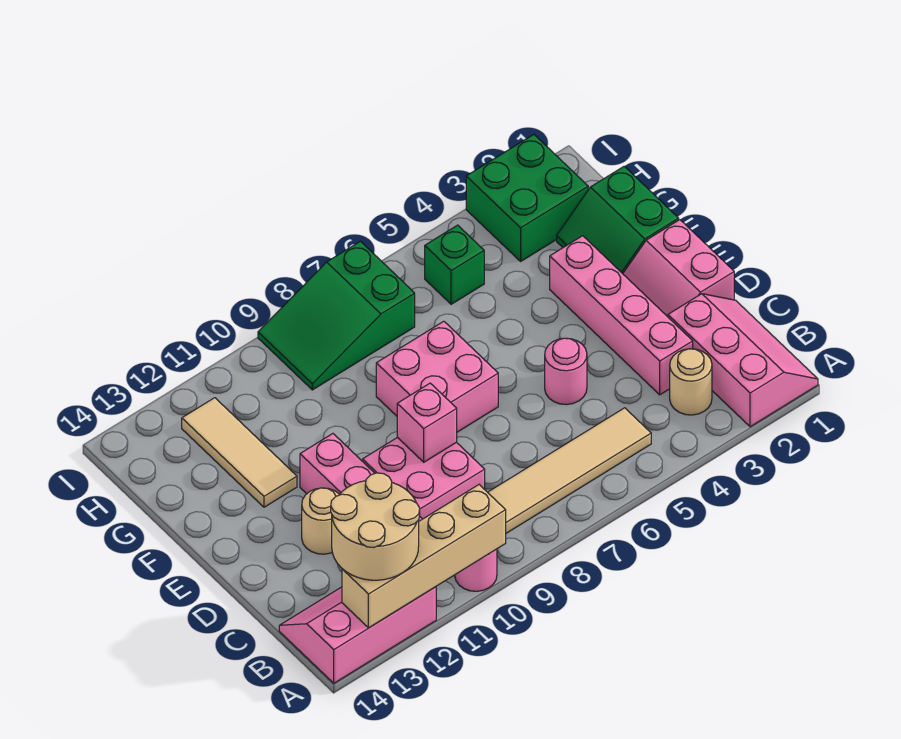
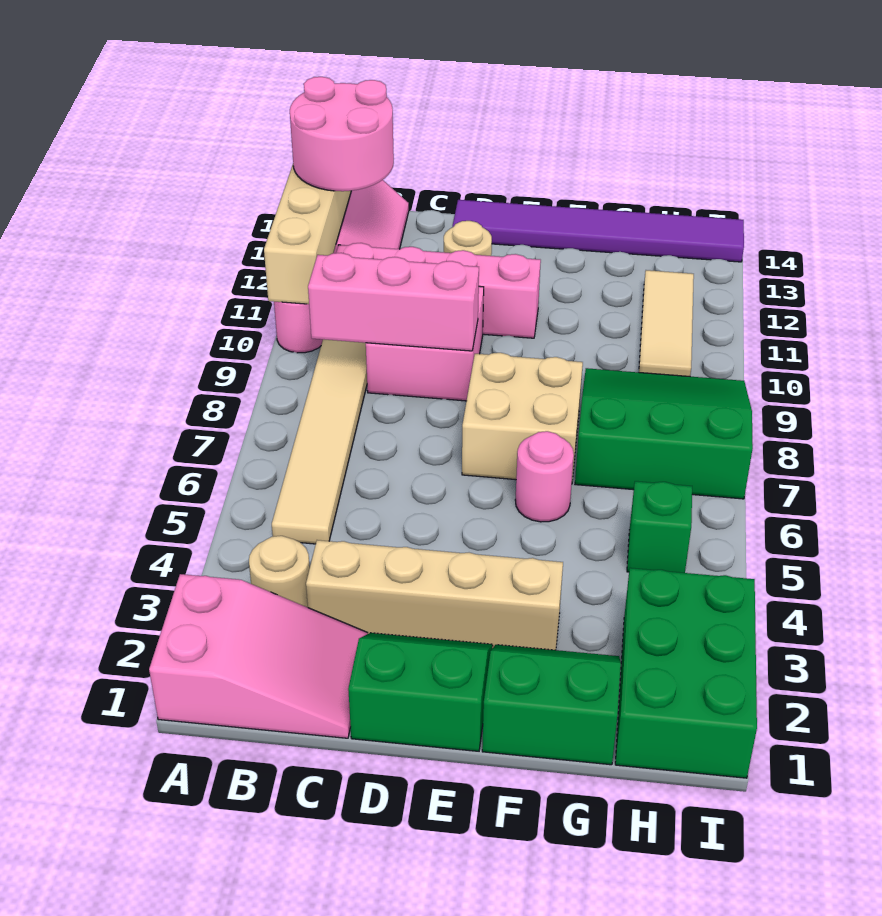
pink 2x3 slope [668,294,818,427] -> pink 2x3 slope turned to [149,574,368,738]
tan 2x2 round brick [331,473,420,580] -> pink 2x2 round brick [290,77,394,191]
pink 1x4 brick [550,236,693,395] -> tan 1x4 brick [306,540,563,650]
pink 2x2 slope [623,220,734,317] -> green 2x2 slope [348,633,493,751]
pink 1x1 round brick [545,338,587,405] -> pink 1x1 round brick moved to [515,431,574,522]
pink 1x1 brick [397,383,457,462] -> pink 1x3 brick [308,253,479,351]
none -> purple 1x6 tile [453,200,744,262]
pink 2x2 brick [376,321,498,432] -> tan 2x2 brick [462,353,583,480]
tan 1x3 tile [182,398,297,507] -> tan 1x3 tile turned to [639,270,694,376]
green 2x2 brick [466,134,588,261] -> green 2x3 brick [615,568,757,778]
green 2x3 slope [258,241,415,390] -> green 3x3 slope [575,368,753,499]

